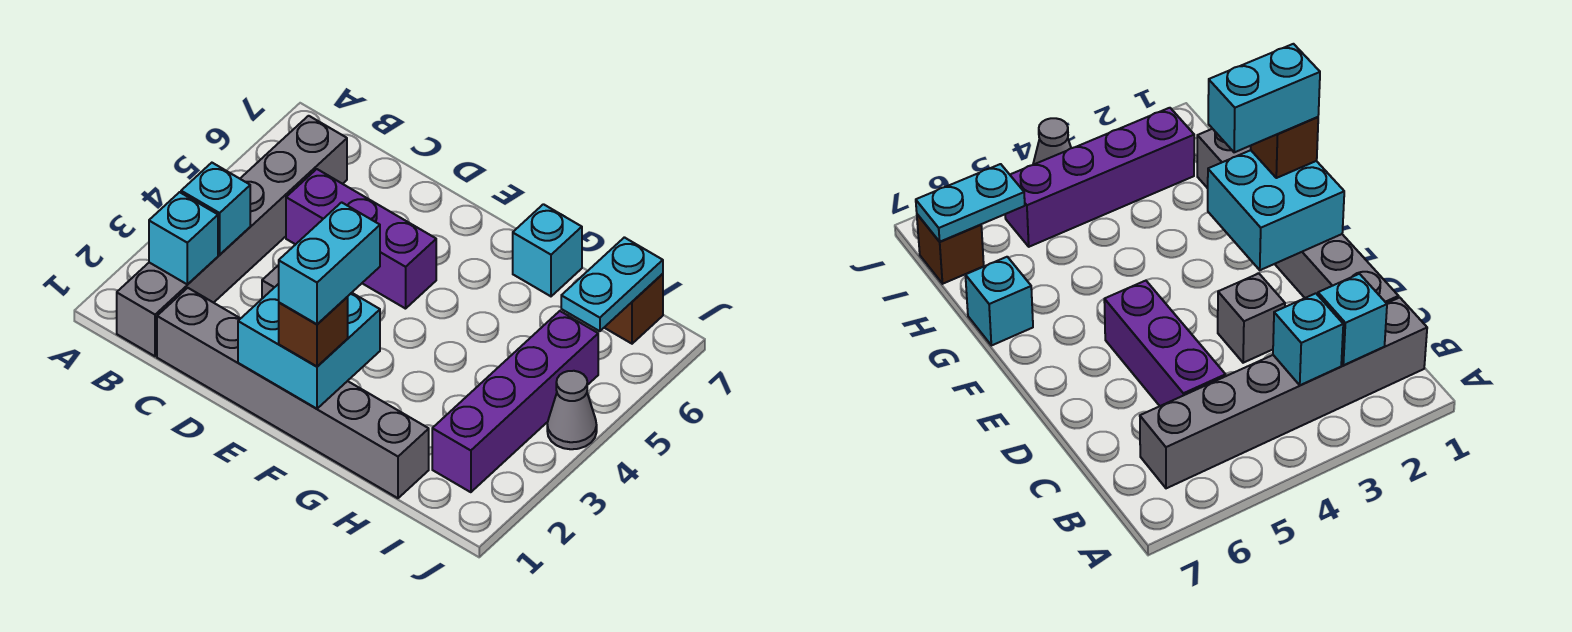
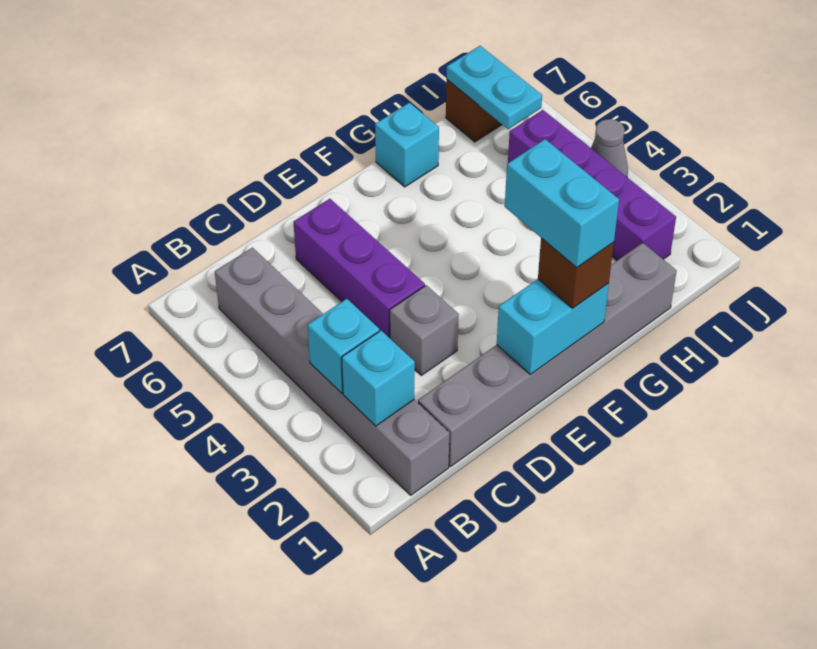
purple 1x3 brick [286,169,436,309] -> purple 1x3 brick turned to [294,199,425,338]
cyan 2x2 brick [238,284,380,409] -> cyan 1x2 brick [497,279,609,374]

